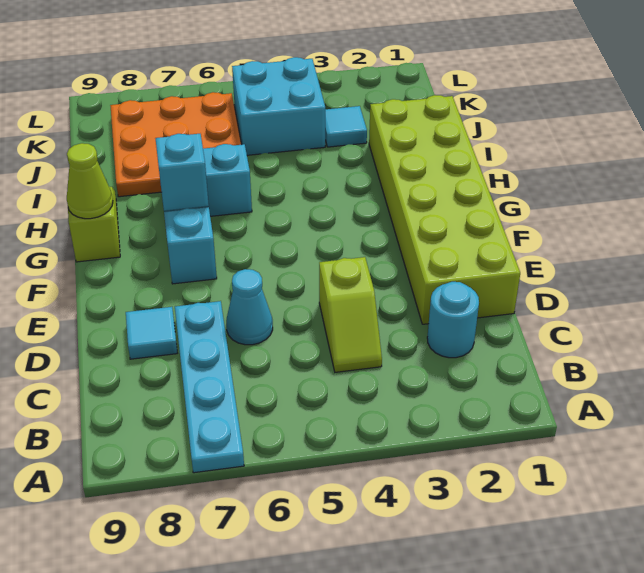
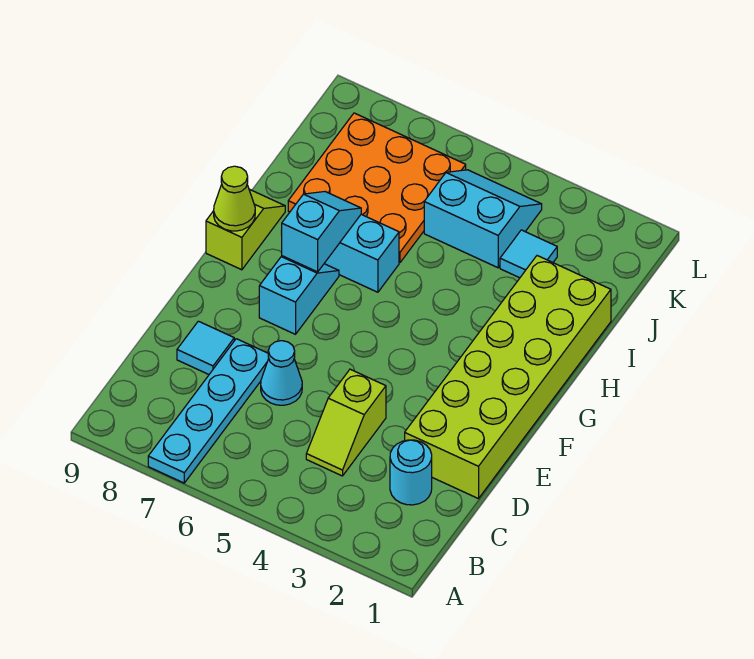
cyan 2x2 brick [232,57,325,155] -> cyan 2x2 slope [424,170,542,268]

